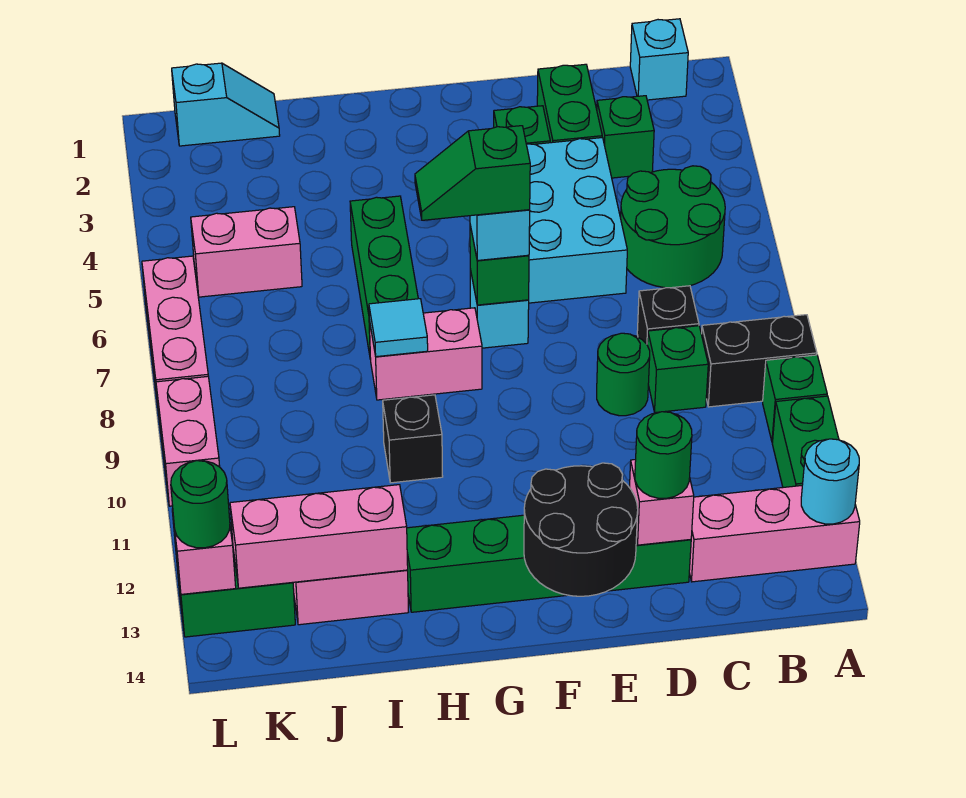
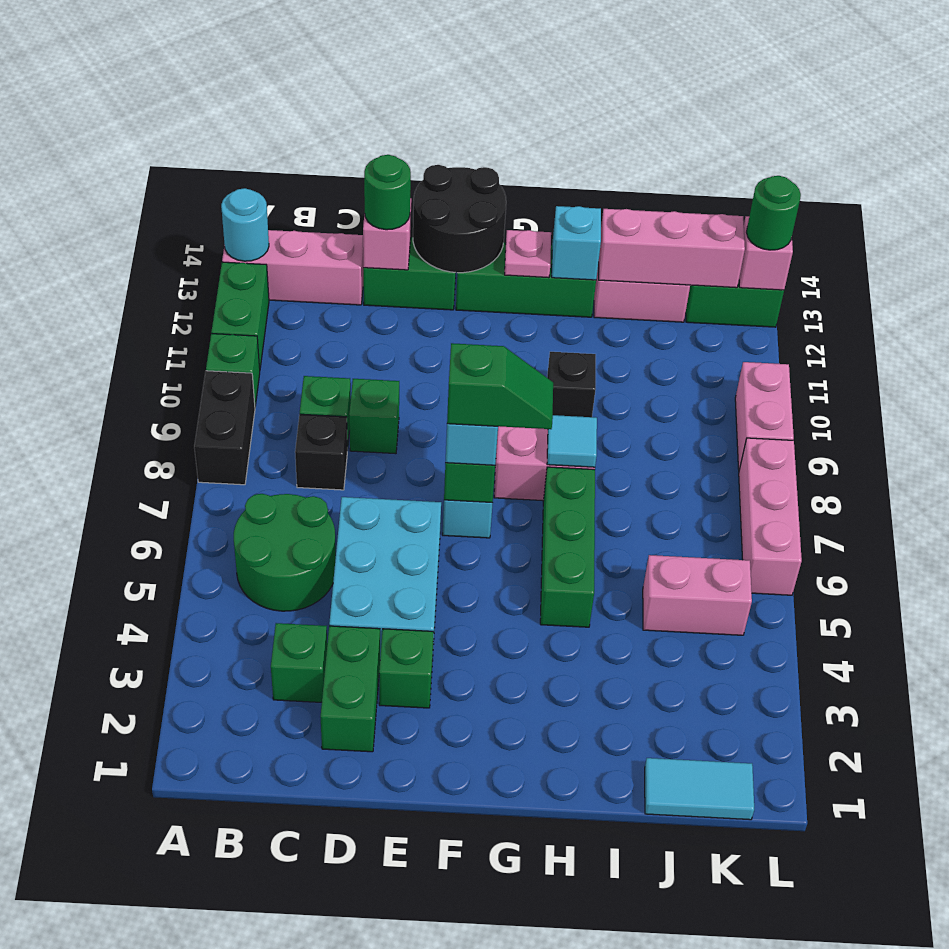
black 1x2 brick [701,315,817,407] -> black 1x2 brick turned to [194,371,255,485]
cyan 1x1 brick [630,19,688,100] -> cyan 1x1 brick moved to [552,206,601,280]
green 1x1 round brick [597,333,650,416] -> green 1x1 brick [349,379,399,454]
none -> pink 1x1 plate [505,230,551,278]
cyan 1x2 slope [172,63,280,146] -> cyan 1x2 tile [645,758,754,820]

